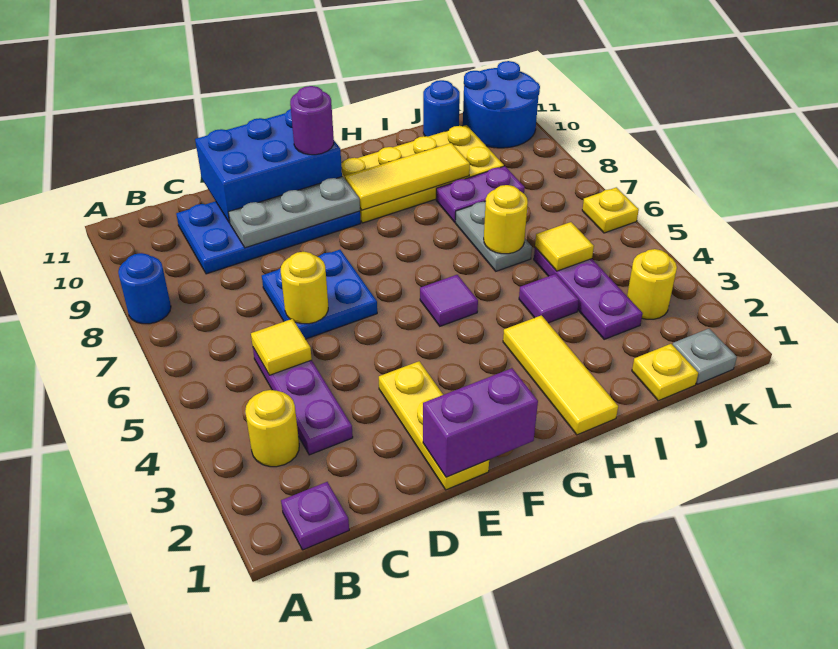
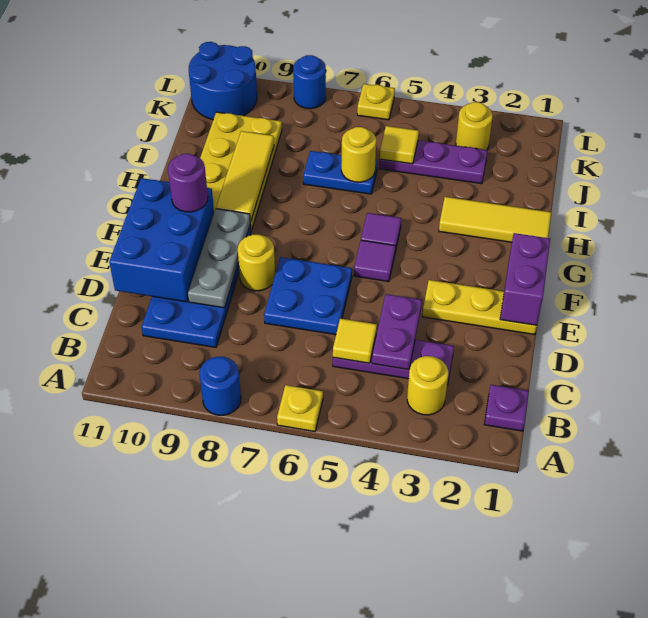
yellow 1x1 round brick [281,252,328,324] -> yellow 1x1 round brick moved to [238,235,275,291]
purple 1x1 tile [519,274,579,323] -> purple 1x1 tile moved to [354,240,395,282]
grey 1x2 plate [455,201,532,271] -> blue 1x2 plate [303,151,378,194]
purple 1x2 plate [436,166,525,222] -> purple 1x2 plate moved to [372,294,422,370]
yellow 1x1 plate [632,344,698,401] -> yellow 1x1 plate moved to [277,385,323,432]
blue 1x1 round brick [423,80,460,137] -> blue 1x1 round brick moved to [293,55,326,109]
grey 1x1 plate [673,329,737,384] -> none

